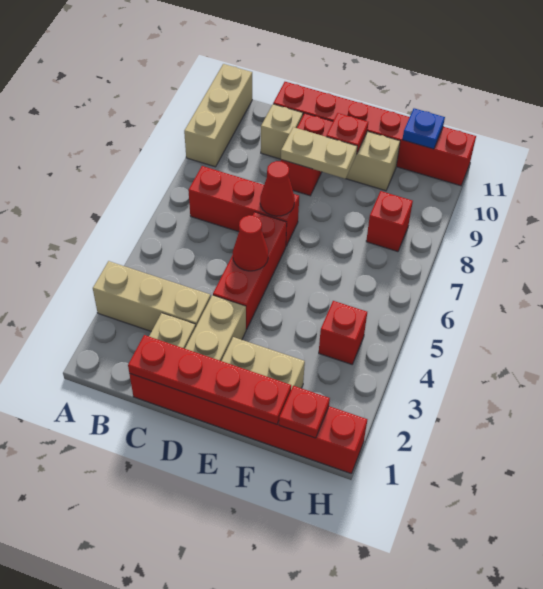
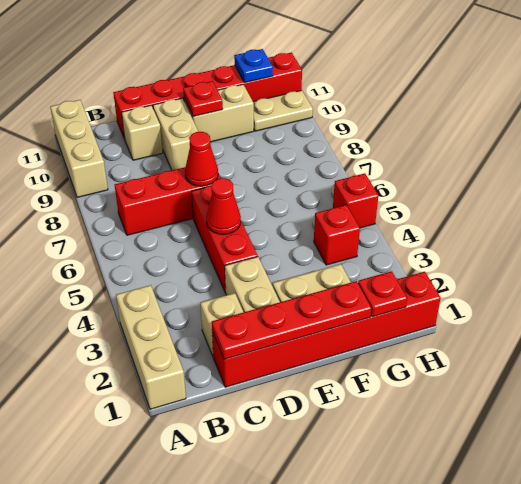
tan 1x3 brick [93,261,211,331] -> tan 1x3 brick turned to [116,285,186,409]
red 1x2 brick [281,113,333,196] -> tan 1x2 brick [153,98,198,170]
tan 1x2 plate [281,127,357,179] -> tan 1x2 plate moved to [253,90,313,131]
red 1x1 brick [366,191,413,252] -> red 1x1 brick moved to [333,173,378,228]

